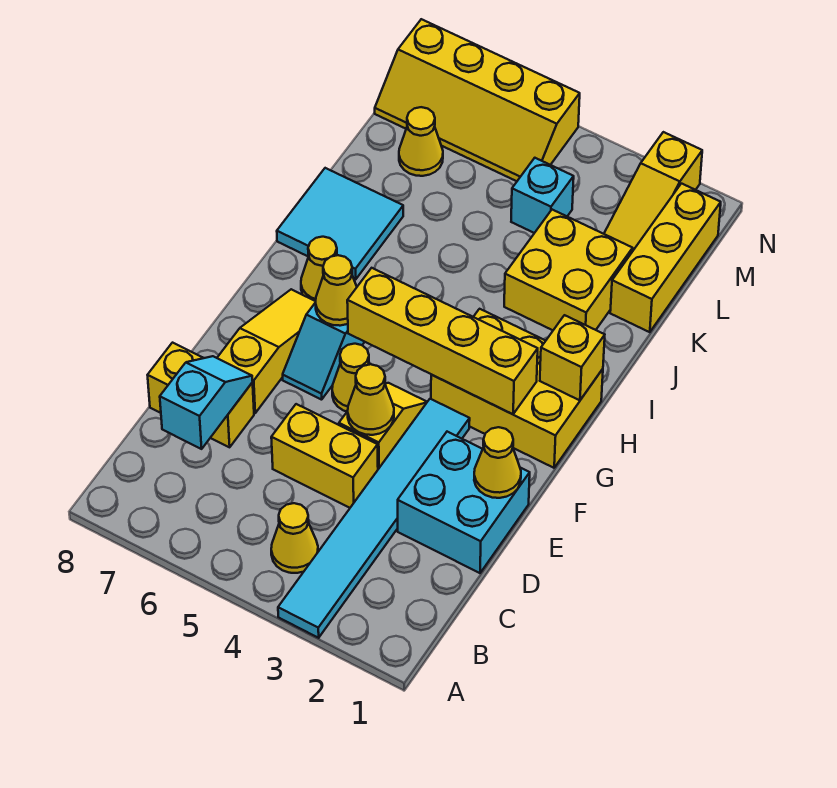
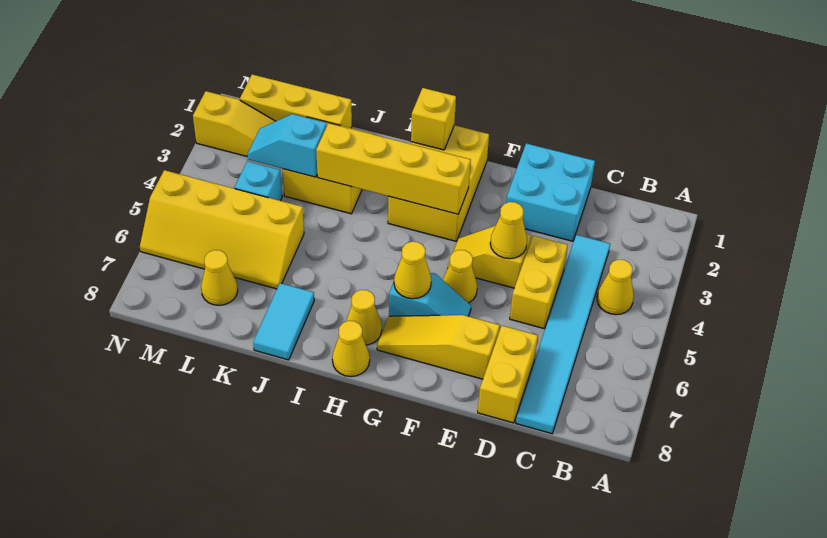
cyan 1x6 tile [278,399,470,638] -> cyan 1x6 tile turned to [516,235,610,434]
cyan 1x2 slope [160,356,253,449] -> cyan 1x2 slope moved to [247,114,327,177]
yellow 1x1 cone [474,427,521,498] -> yellow 1x1 cone moved to [332,321,370,377]
yellow 1x4 brick [347,268,538,414] -> yellow 1x4 brick turned to [316,123,471,214]
cyan 2x2 tile [277,168,403,279] -> cyan 1x2 tile [253,283,314,360]
yellow 2x4 slope [375,19,580,181] -> yellow 2x4 slope turned to [140,170,304,289]

